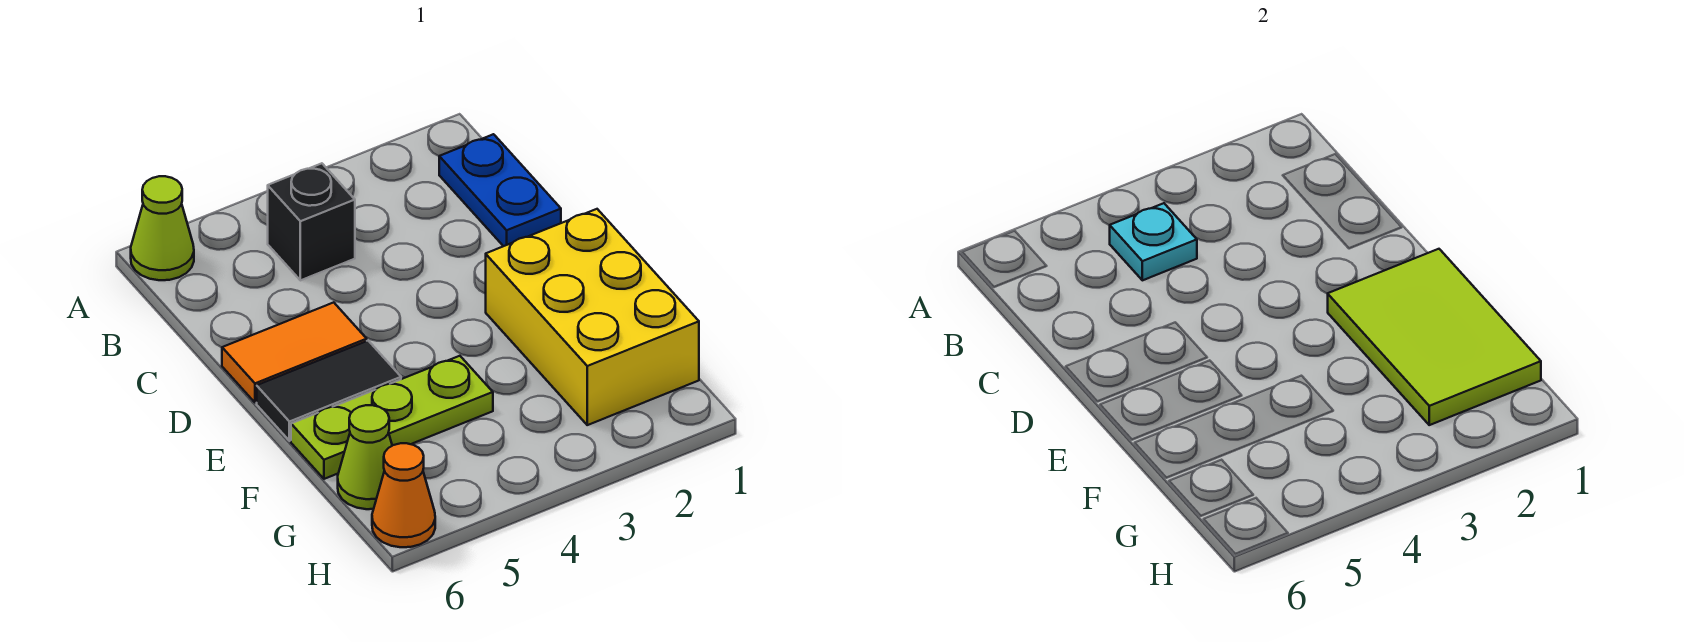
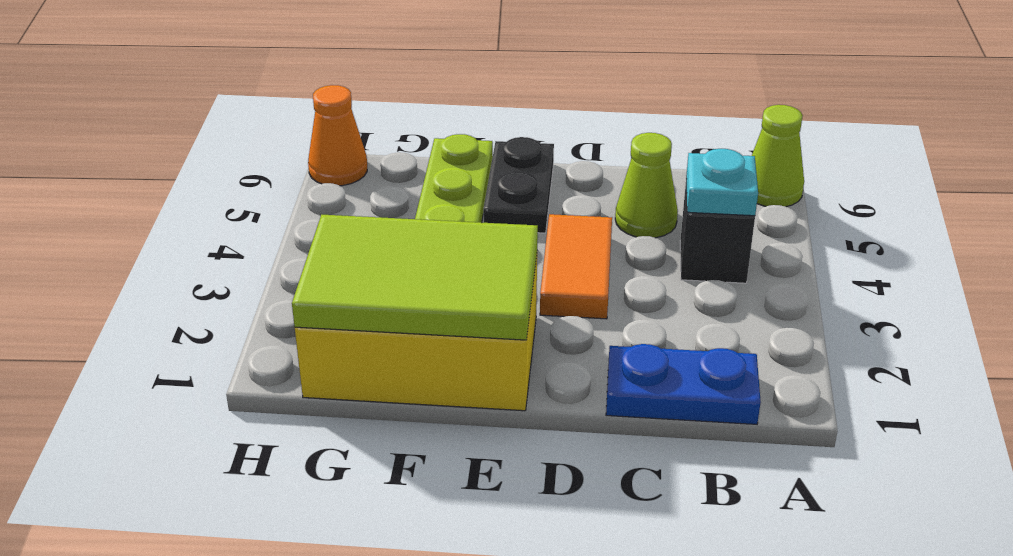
orange 1x2 tile [222,302,367,403] -> orange 1x2 tile moved to [540,214,612,319]
black 1x2 tile [257,341,401,441] -> black 1x2 plate [483,137,554,233]
lime 1x1 cone [338,405,392,509] -> lime 1x1 cone moved to [615,133,678,238]

